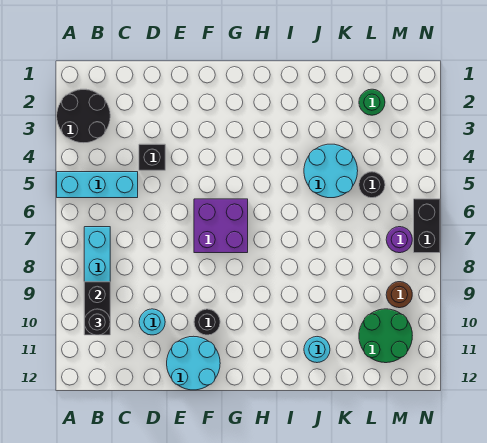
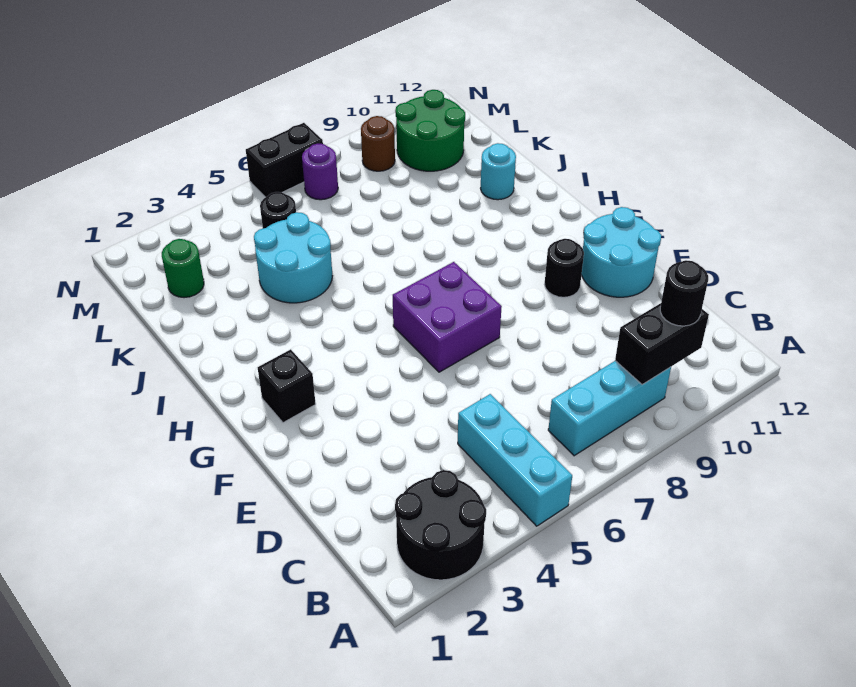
black 1x1 brick [139,144,165,170] -> black 1x1 brick moved to [258,349,316,423]
cyan 1x1 round brick [139,309,165,335] -> none

